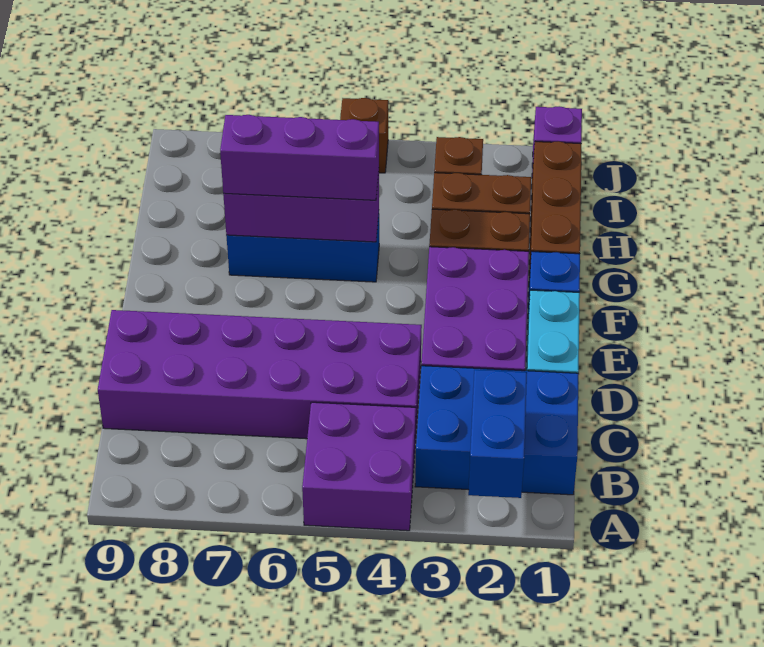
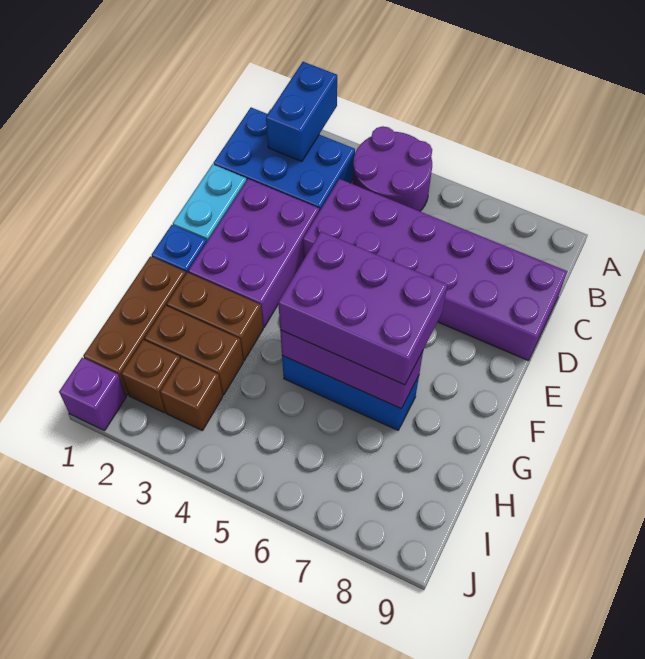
purple 2x2 brick [302,402,416,531] -> purple 2x2 round brick [353,126,432,211]
purple 1x3 brick [220,115,379,200] -> purple 2x3 brick [278,232,447,385]
brown 1x1 brick [340,98,388,173] -> brown 1x1 brick moved to [121,340,180,413]

